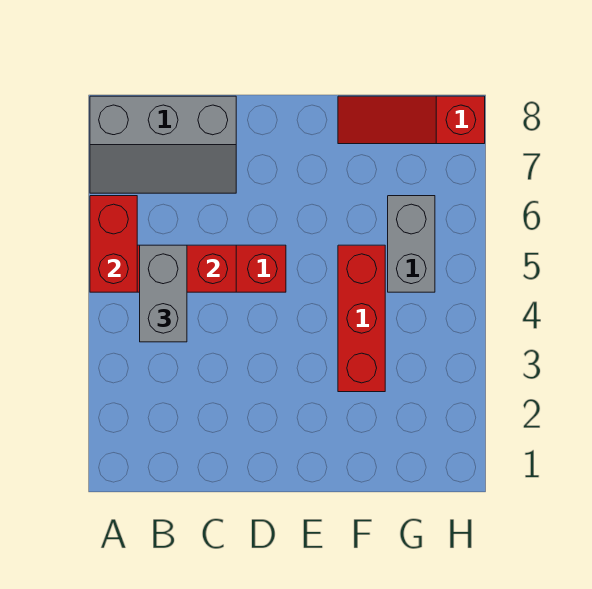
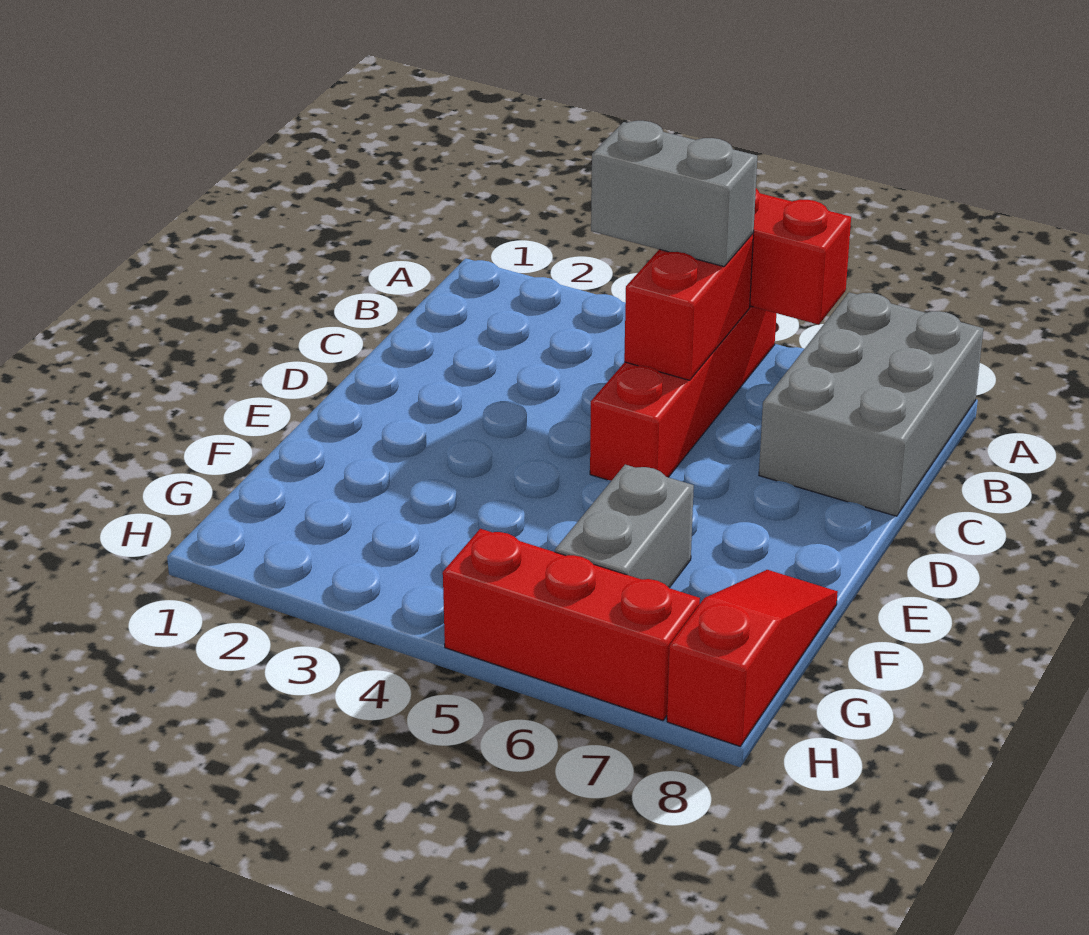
grey 2x3 slope [90,96,236,193] -> grey 2x3 brick [759,292,983,516]
red 1x3 brick [338,245,385,392] -> red 1x3 brick moved to [443,529,700,721]
grey 1x2 brick [388,196,435,292] -> grey 1x2 brick turned to [555,465,694,588]

